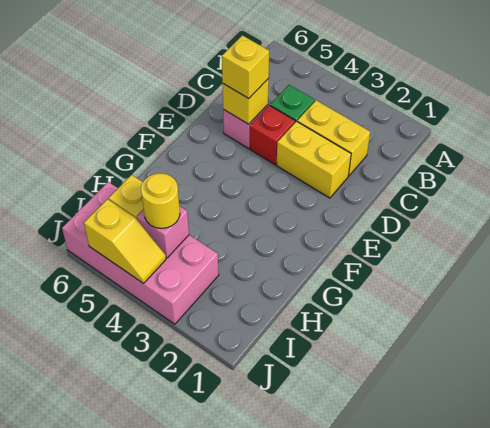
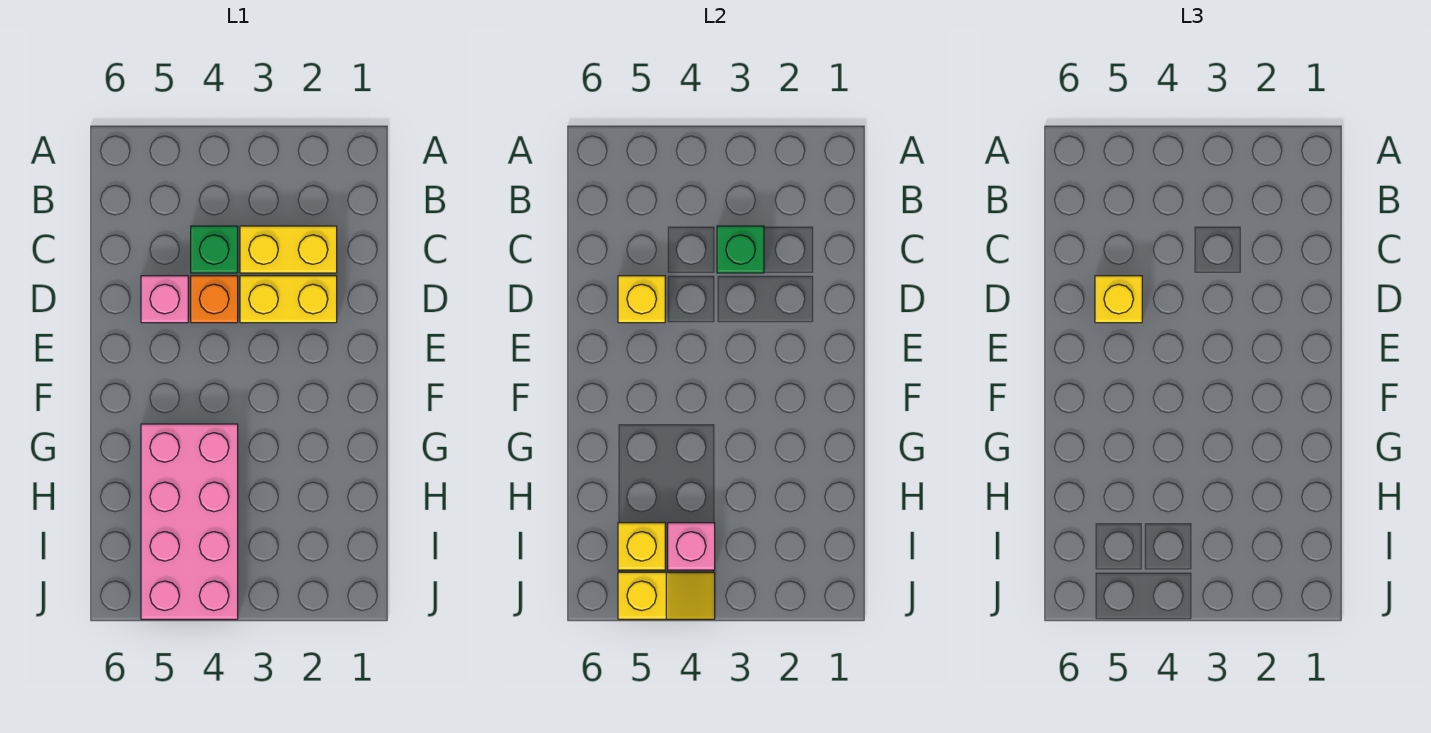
none -> green 1x1 brick [717,226,764,273]
red 1x1 brick [250,105,295,164] -> orange 1x1 brick [191,276,238,323]
pink 2x4 brick [62,182,219,324] -> pink 2x4 brick turned to [141,424,238,619]
yellow 1x1 round brick [141,173,180,229] -> none

